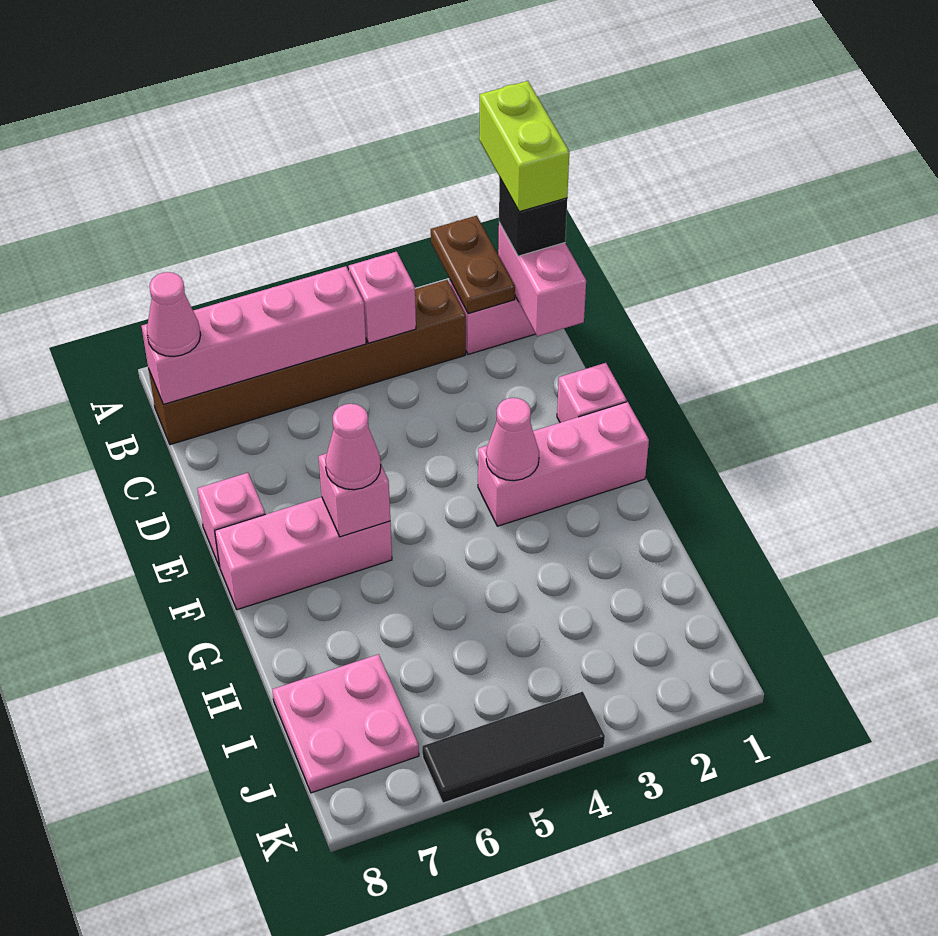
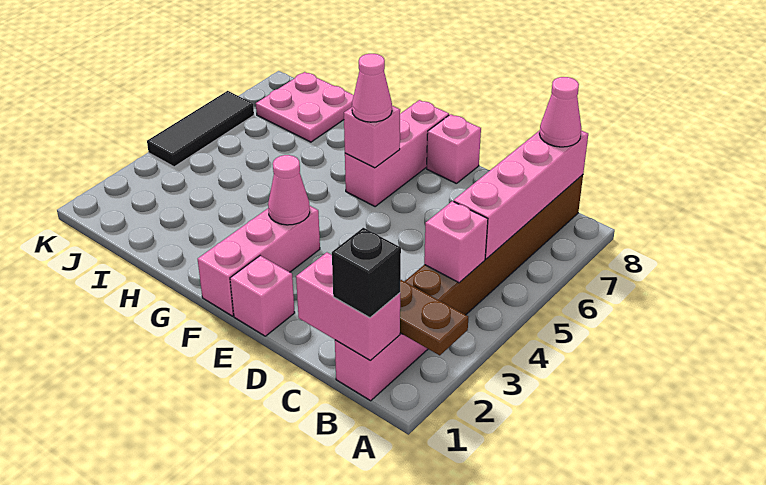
lime 1x2 brick [479,81,569,212] -> none

